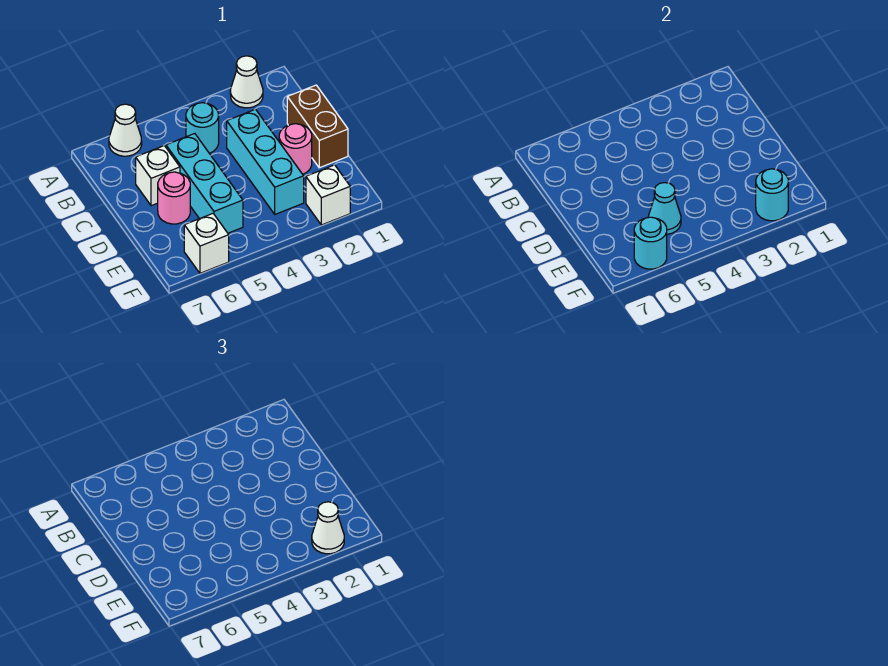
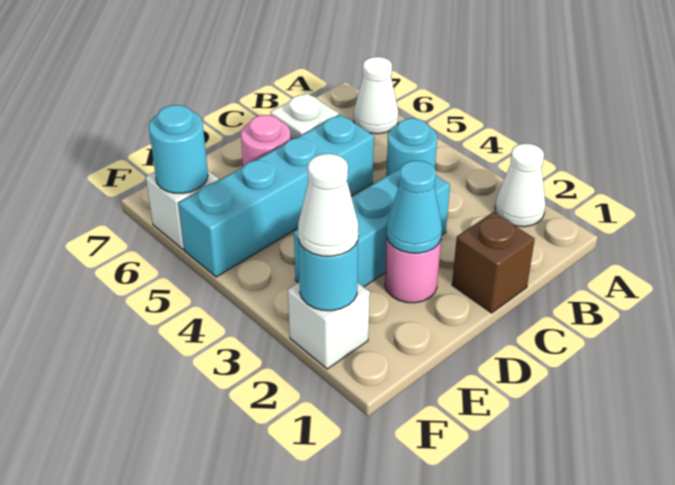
brown 1x2 brick [287,85,348,168] -> brown 1x1 brick [452,212,535,313]
cyan 1x3 brick [166,134,243,233] -> cyan 1x4 brick [179,114,374,277]
cyan 1x1 cone [648,183,681,234] -> cyan 1x1 cone moved to [387,161,442,253]

